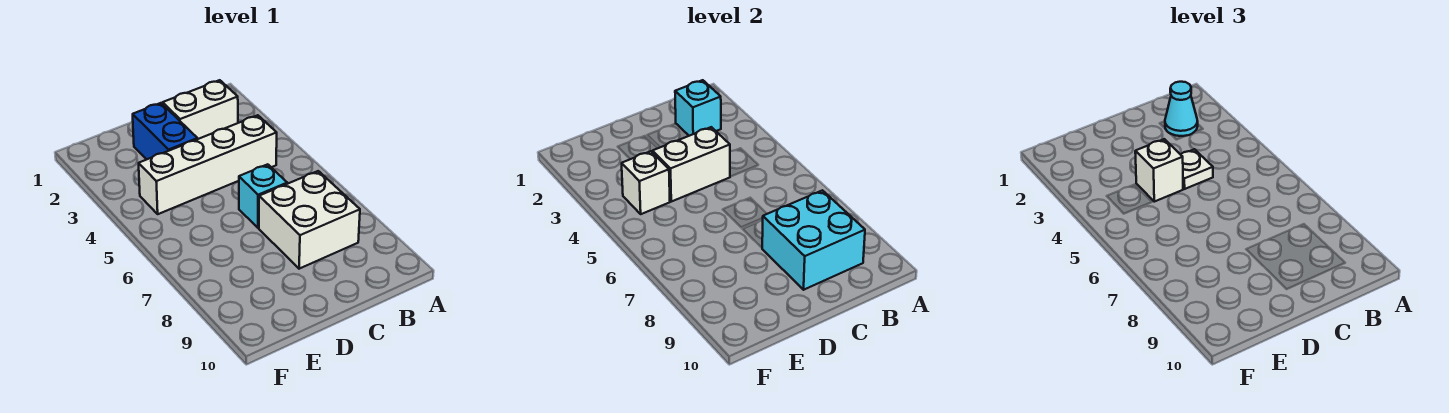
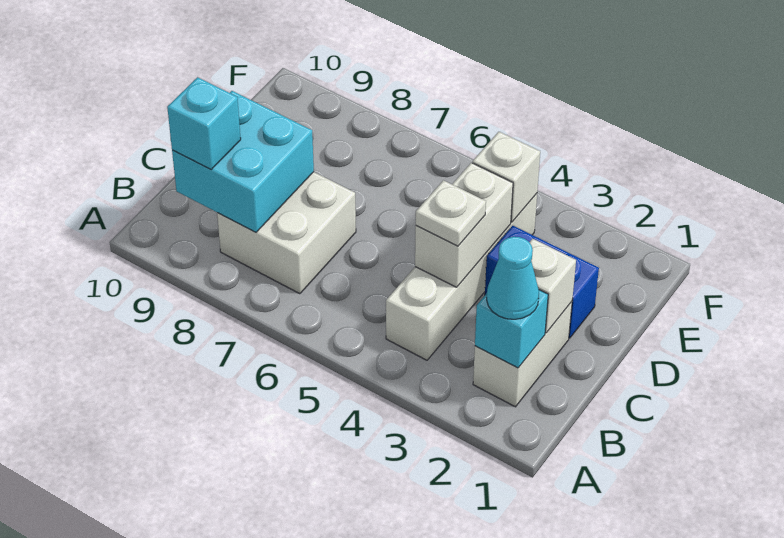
cyan 1x1 brick [239,164,287,228] -> cyan 1x1 brick moved to [167,77,241,169]
white 1x1 brick [1135,139,1183,202] -> white 1x1 brick moved to [529,239,576,333]

